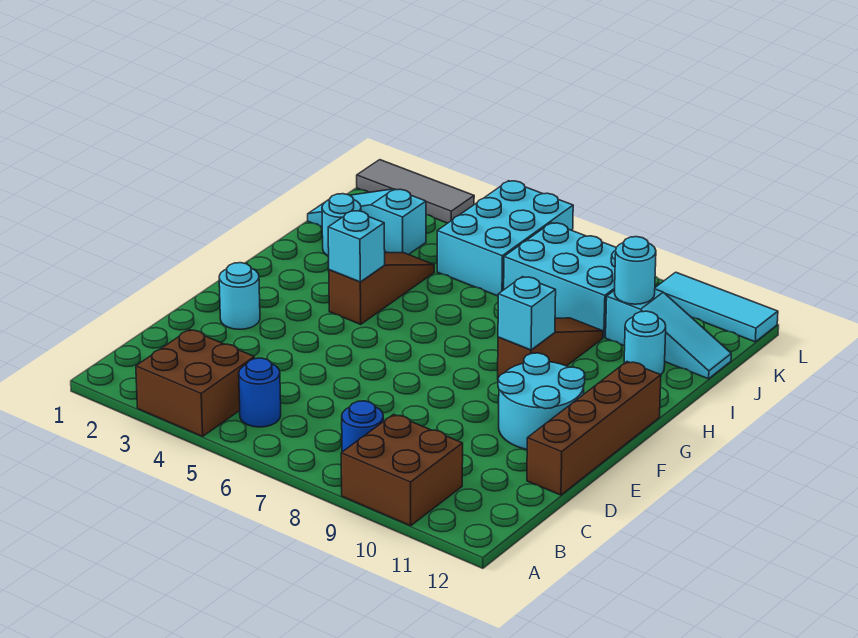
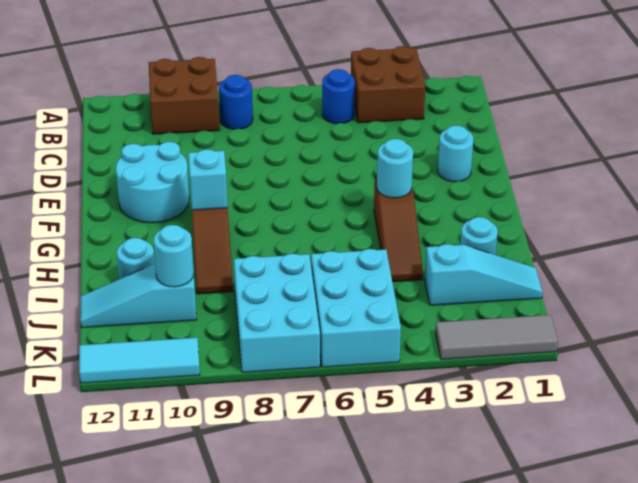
brown 1x4 brick [527,362,661,495] -> none
cyan 1x1 brick [328,211,385,282] -> cyan 1x1 round brick [377,139,413,198]
cyan 2x3 brick [504,223,616,338] -> cyan 2x3 brick turned to [234,254,320,372]

